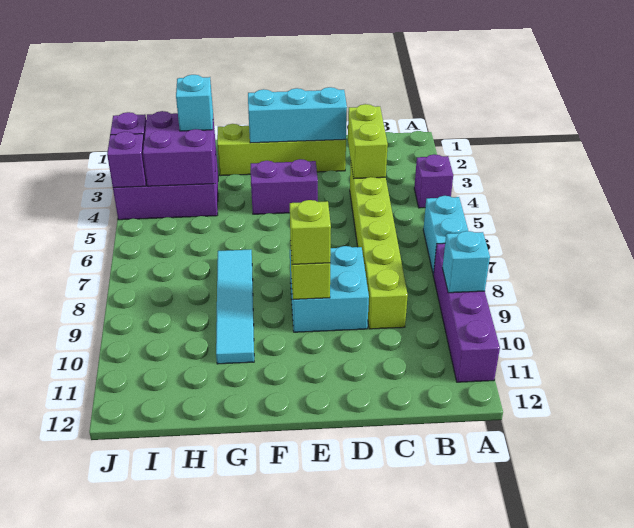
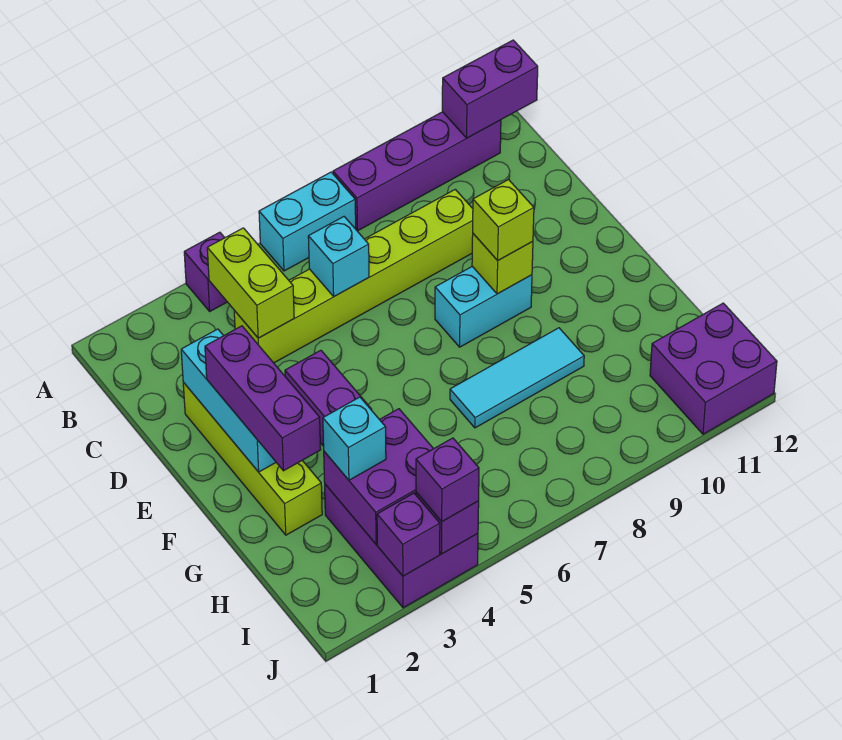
cyan 1x1 brick [442,231,490,293] -> cyan 1x1 brick moved to [308,217,369,296]
none -> purple 1x2 brick [442,40,538,138]
lime 1x2 brick [348,104,388,179] -> lime 1x2 brick turned to [207,228,294,338]
cyan 2x2 brick [290,246,369,332] -> cyan 1x2 brick [435,266,532,347]
none -> purple 1x3 brick [205,326,321,471]
cyan 1x4 tile [216,250,254,364] -> cyan 1x3 tile [450,328,584,428]
none -> purple 2x2 brick [650,303,777,434]
none -> purple 1x1 brick [416,438,479,522]

